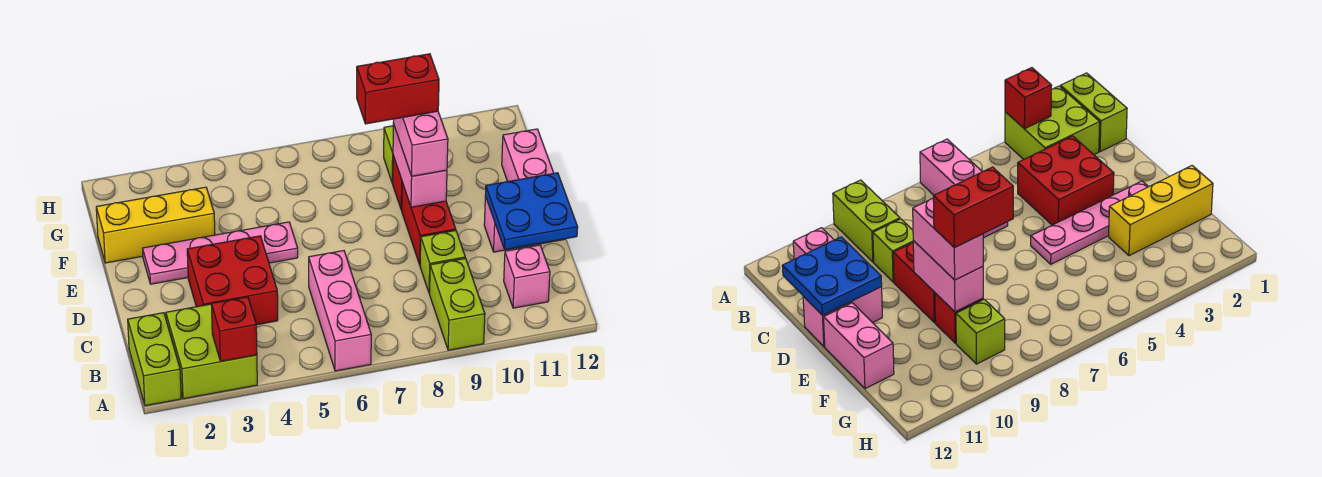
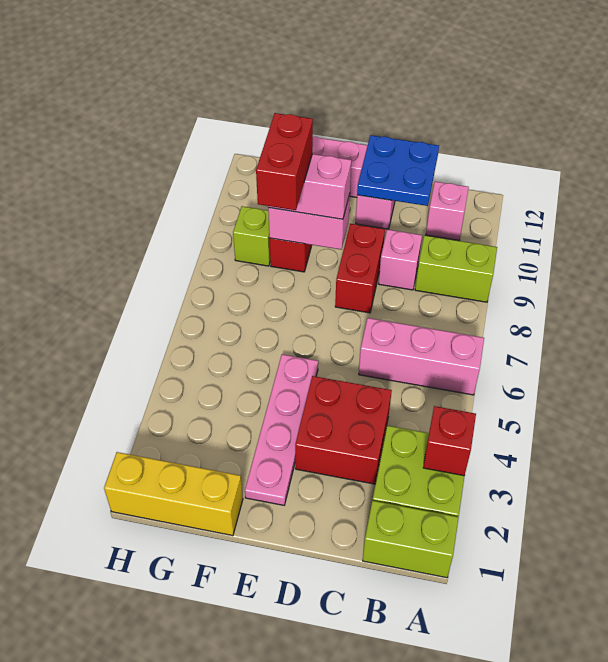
lime 1x1 brick [420,231,465,293] -> pink 1x1 brick [379,230,422,290]
red 1x2 brick [402,183,456,265] -> red 1x2 brick turned to [335,224,385,313]
yellow 1x3 brick [96,187,215,263] -> yellow 1x3 brick turned to [104,452,243,536]

